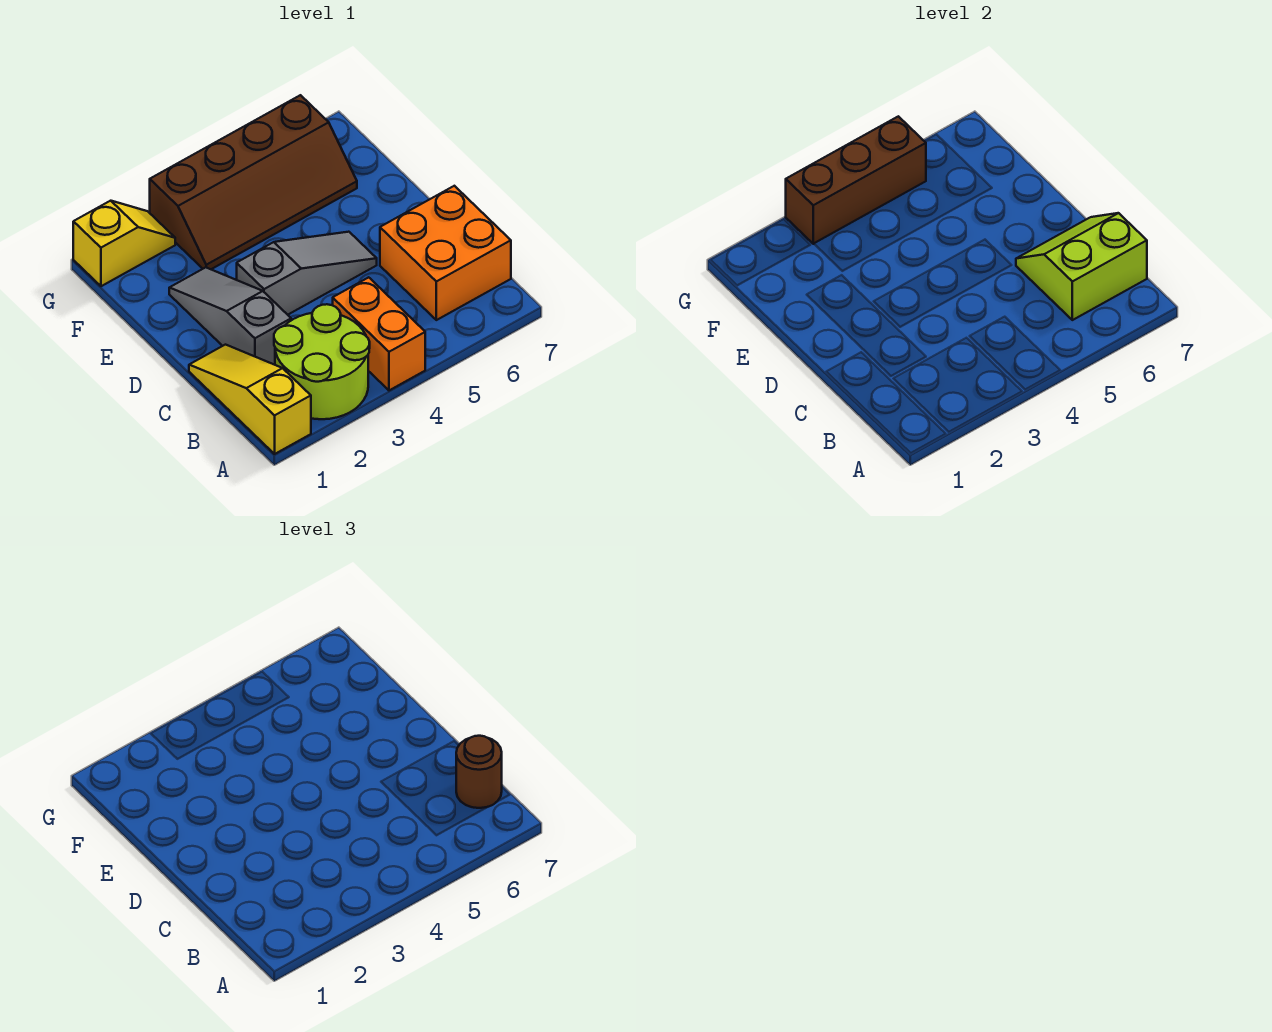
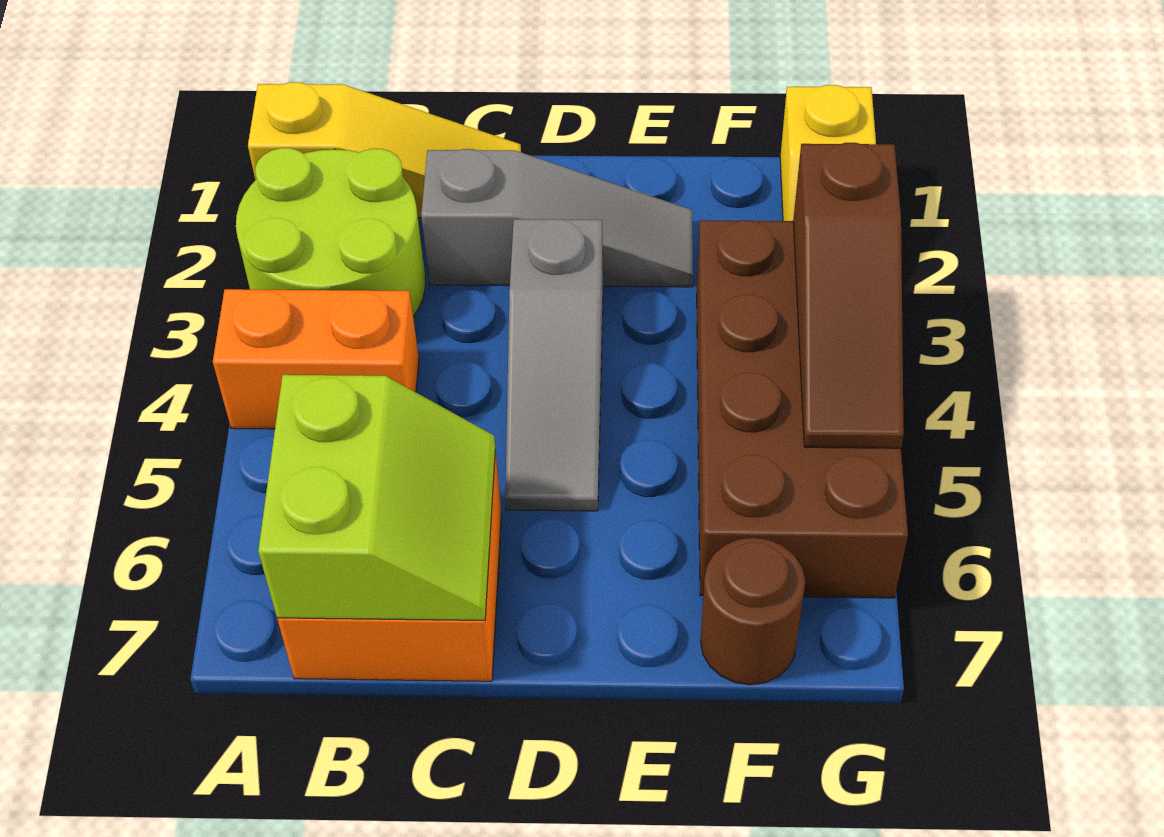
brown 1x1 round brick [456,736,502,808] -> brown 1x1 round brick moved to [701,538,805,685]
brown 2x4 slope [150,95,357,269] -> brown 2x4 brick [697,220,908,598]
brown 1x3 brick [786,116,926,244] -> brown 1x3 slope [793,143,904,448]

